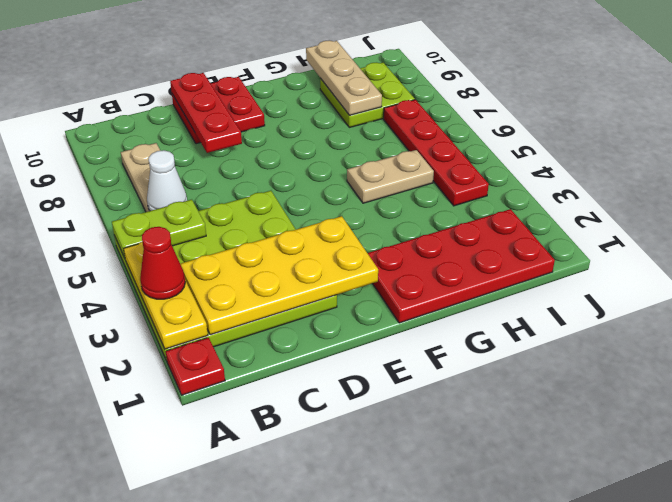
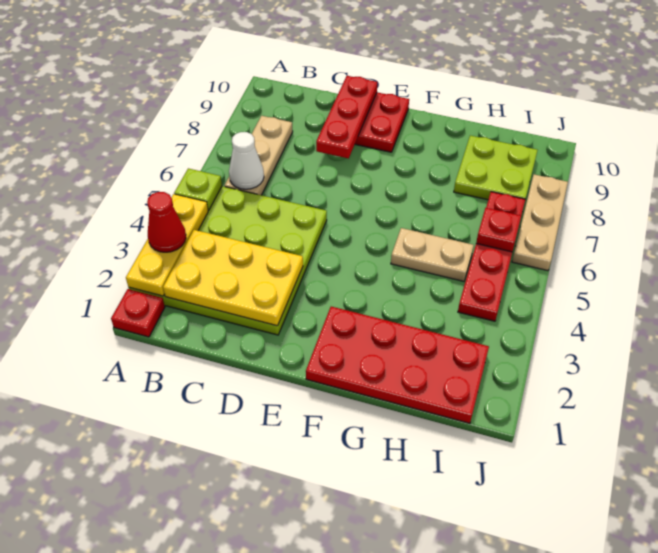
lime 1x2 plate [112,200,206,258] -> lime 1x1 plate [174,168,222,210]
yellow 2x4 plate [180,216,378,335] -> yellow 2x3 plate [163,230,303,326]
tan 1x3 plate [306,40,382,115] -> tan 1x3 plate moved to [512,174,568,271]
none -> red 1x1 plate [476,208,521,252]

